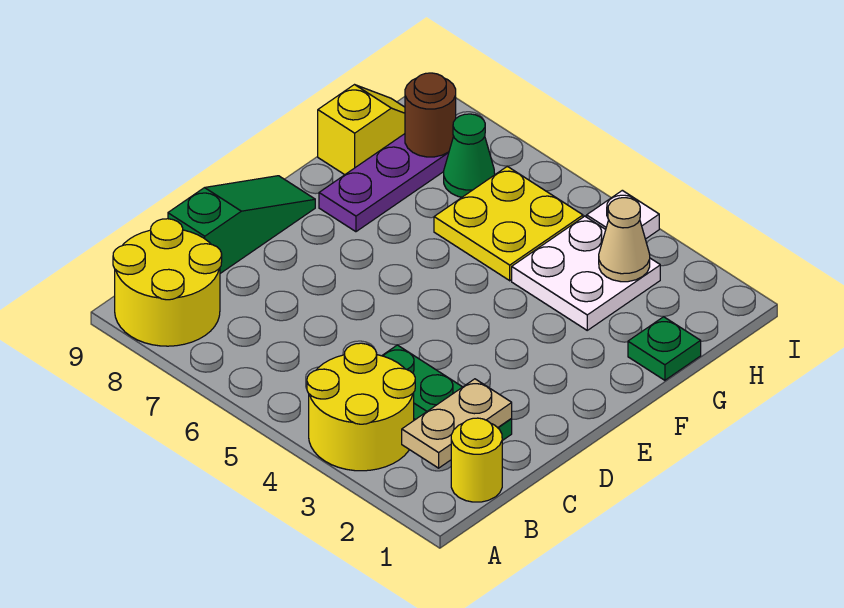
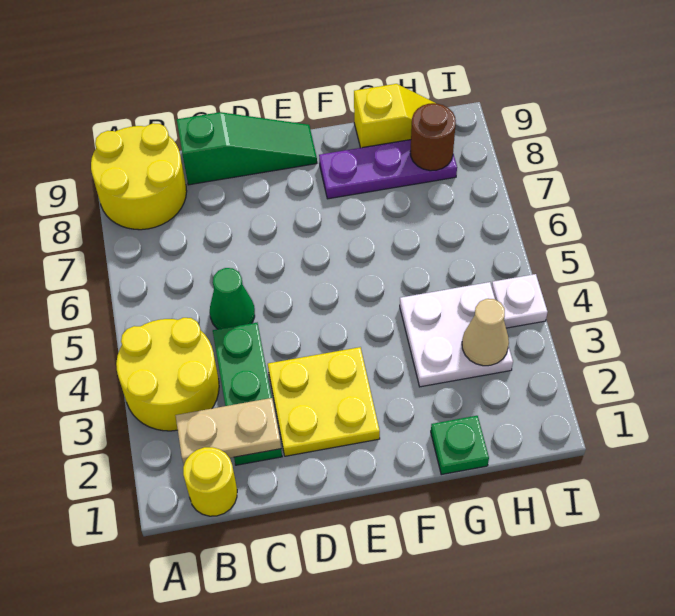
yellow 2x2 plate [434,166,583,281] -> yellow 2x2 plate moved to [268,347,380,456]
green 1x1 cone [444,114,495,197] -> green 1x1 cone moved to [210,268,255,329]

